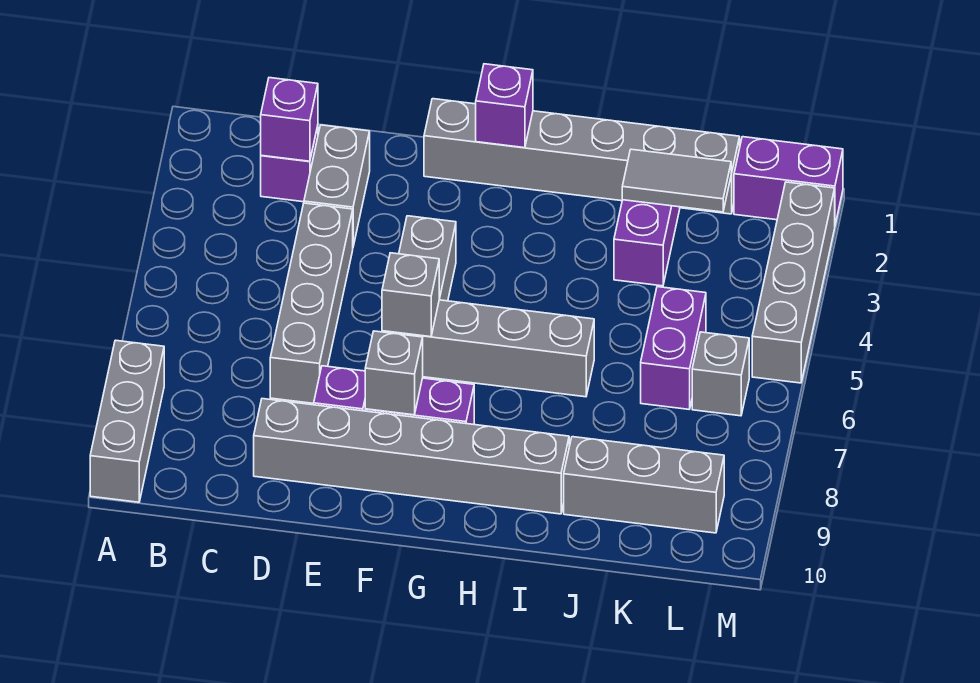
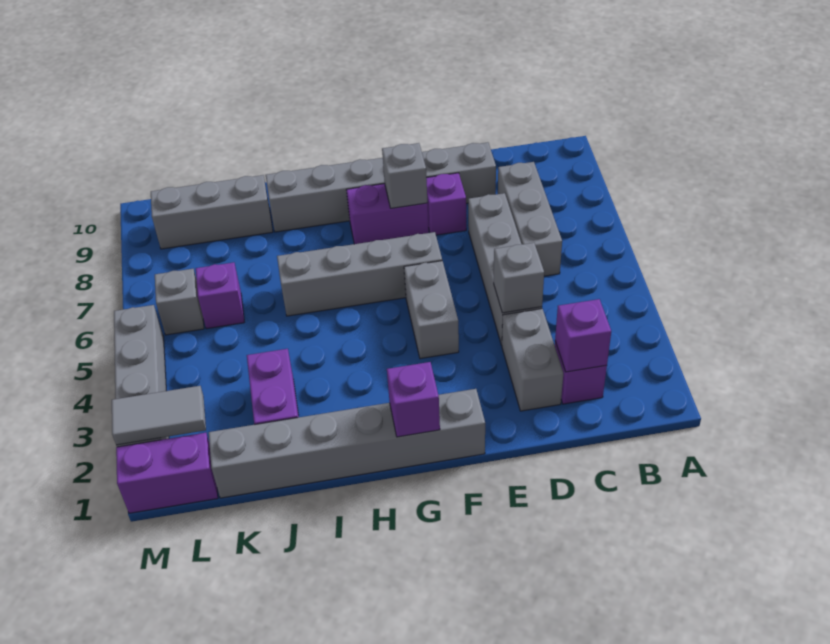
grey 1x3 brick [90,340,164,502] -> grey 1x3 brick moved to [498,162,562,276]
grey 1x1 brick [382,253,439,337] -> grey 1x1 brick moved to [494,243,544,313]
grey 1x2 tile [622,149,731,212] -> grey 1x2 tile moved to [112,386,206,445]
purple 1x2 brick [641,287,706,409] -> purple 1x1 brick [196,262,244,329]

